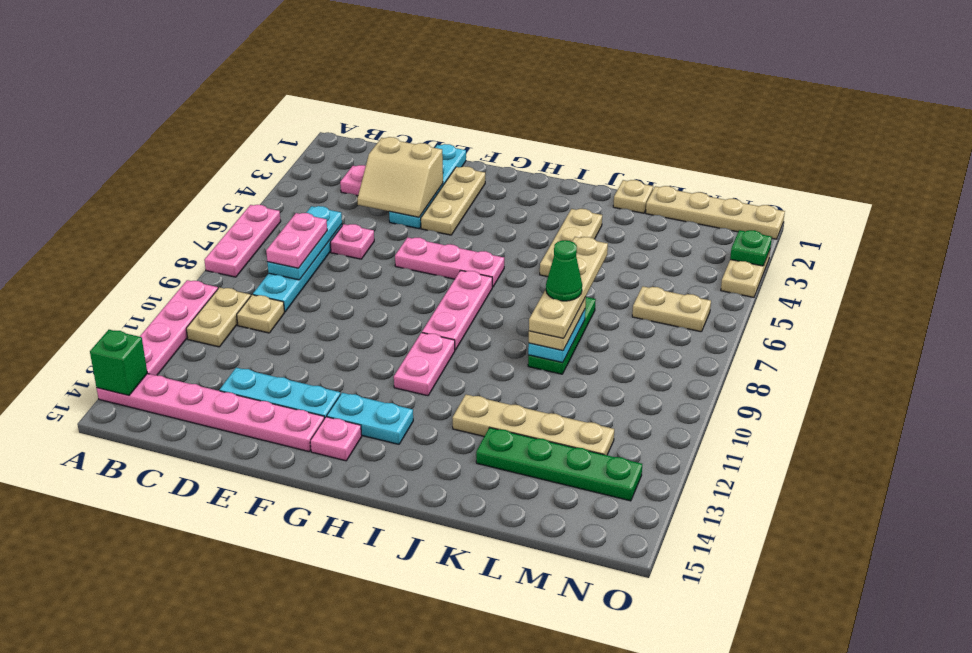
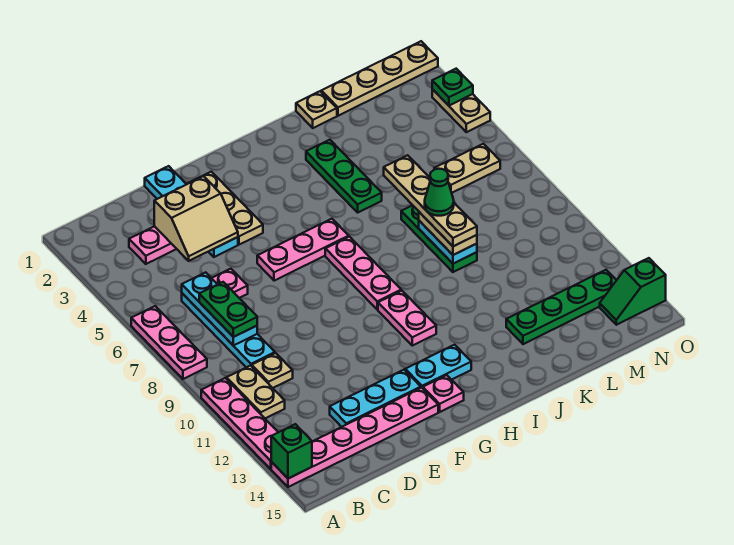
pink 1x2 plate [266,213,327,268] -> green 1x2 plate [199,282,257,337]
tan 1x3 plate [540,209,602,277] -> green 1x3 plate [306,140,382,212]
tan 1x4 plate [452,395,614,455] -> none
none -> green 1x2 slope [600,258,666,325]

